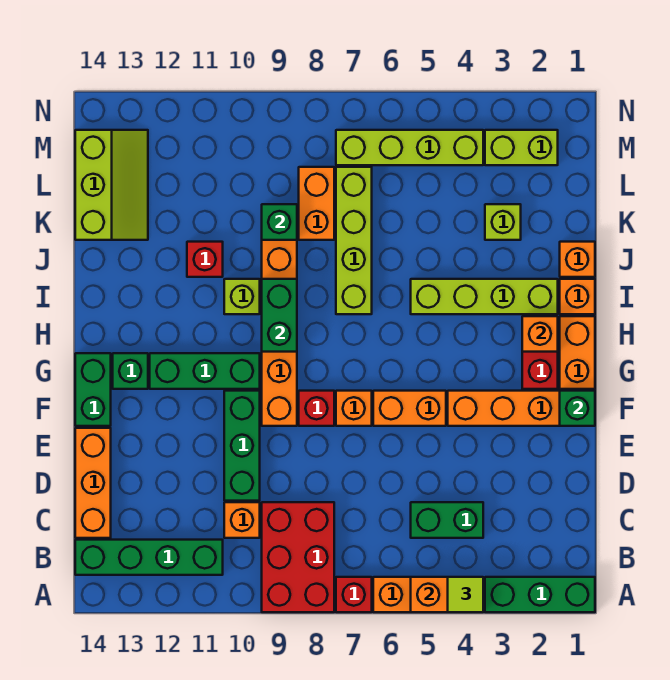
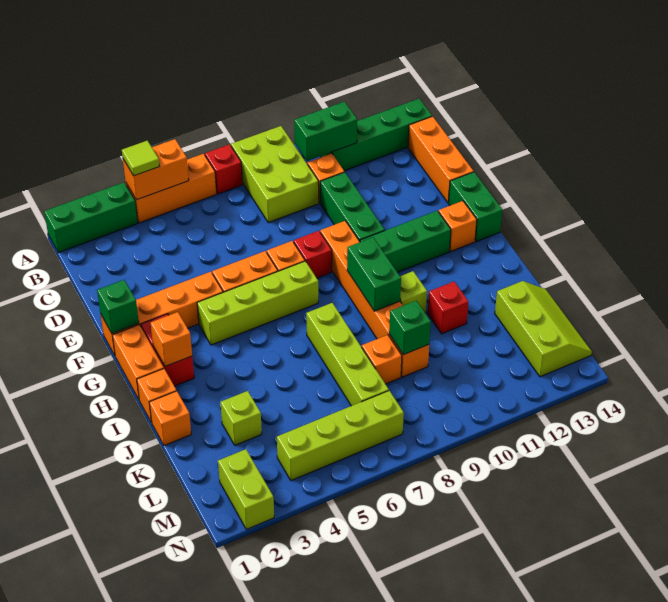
red 2x3 brick [262,502,334,612] -> lime 2x3 brick [231,126,319,223]
green 1x2 brick [411,502,483,538] -> green 1x2 brick moved to [294,102,357,161]
green 1x1 brick [113,353,148,389] -> orange 1x1 brick [439,201,477,251]
lime 1x4 brick [411,279,558,314] -> lime 1x4 brick moved to [197,261,318,345]
orange 1x2 brick [299,167,334,240] -> orange 1x1 brick [362,335,402,384]
lime 2x3 slope [75,130,148,240] -> lime 2x3 slope turned to [495,281,592,377]
lime 1x2 brick [485,130,558,165] -> lime 1x2 brick turned to [218,449,274,529]

